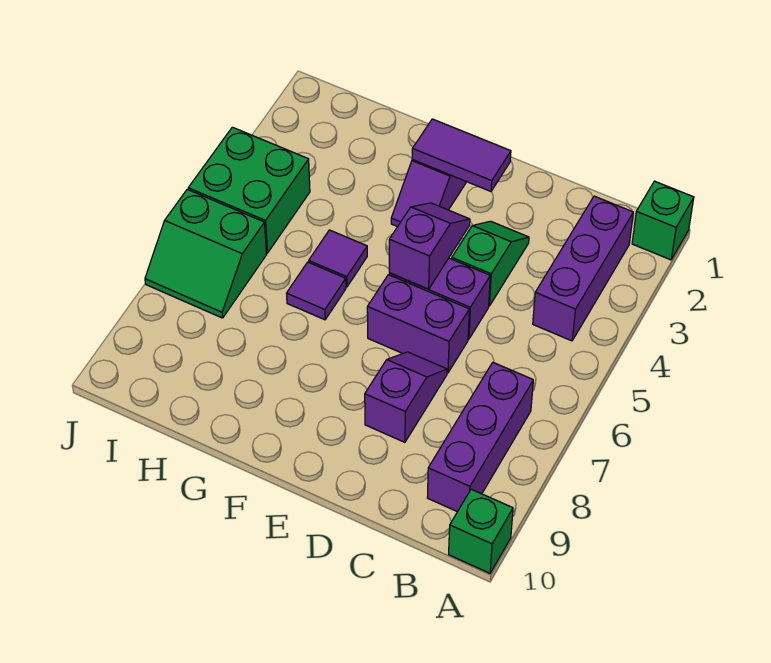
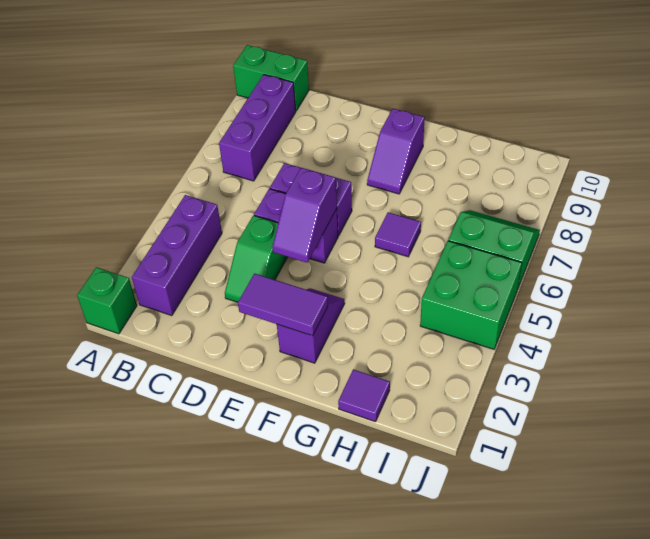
green 1x1 brick [449,489,513,573] -> green 1x2 brick [233,45,309,111]
purple 1x2 slope [365,352,447,442] -> purple 1x2 slope moved to [367,109,425,194]
purple 1x1 tile [309,230,367,287] -> purple 1x1 tile moved to [338,369,390,422]

